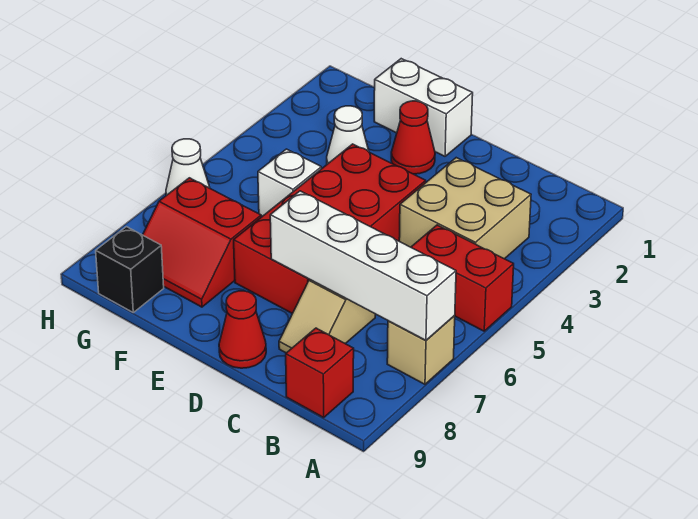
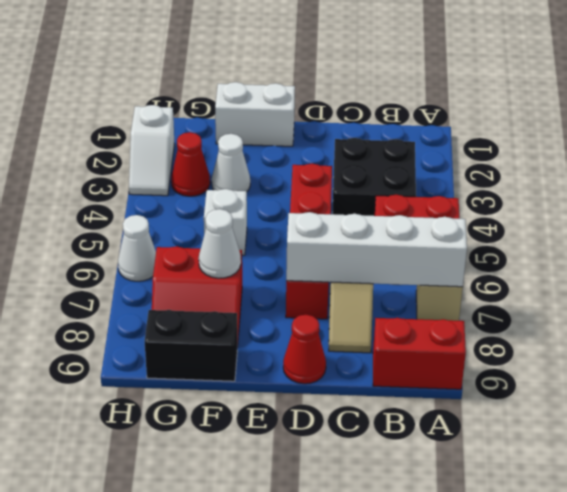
tan 2x2 brick [399,158,531,259] -> black 2x2 brick [332,138,416,216]
red 1x1 brick [286,328,354,418] -> red 1x2 brick [373,318,466,389]
red 2x4 brick [234,144,426,314] -> red 1x4 brick [286,164,332,319]
red 1x1 cone [391,101,435,174] -> red 1x1 cone moved to [171,132,210,196]
none -> white 1x1 cone [199,209,241,278]
black 1x1 brick [96,227,164,312] -> black 1x2 brick [145,310,237,381]
none -> white 1x2 slope [129,105,175,196]

